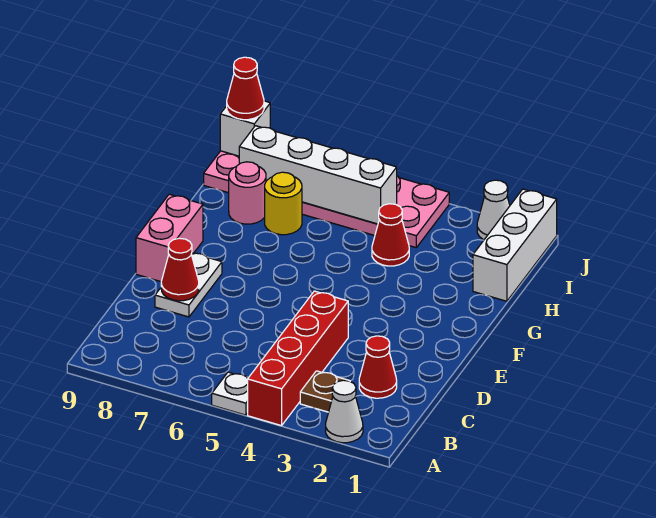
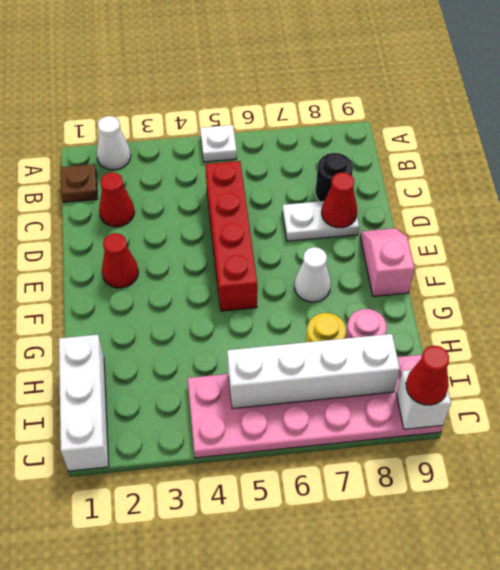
red 1x4 brick [248,291,348,426] -> red 1x4 brick moved to [205,161,257,311]
brown 1x1 plate [300,371,349,412] -> brown 1x1 plate moved to [61,164,98,202]
none -> black 1x1 round brick [316,153,353,201]
white 1x2 plate [155,253,222,317] -> white 1x2 plate turned to [282,201,359,241]
pink 1x2 brick [136,194,203,282] -> pink 1x2 slope [360,228,414,297]
red 1x1 cone [372,204,409,266] -> red 1x1 cone moved to [102,233,138,288]
white 1x1 cone [477,180,510,240] -> white 1x1 cone moved to [295,247,331,302]

